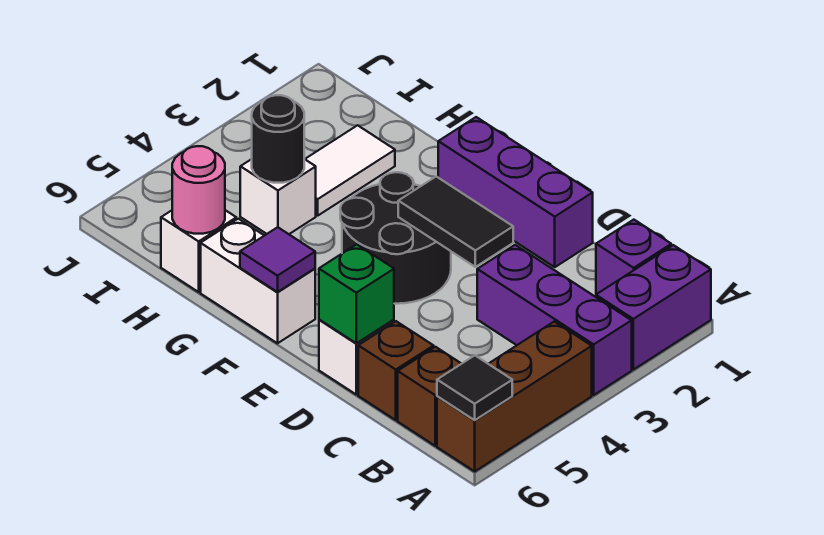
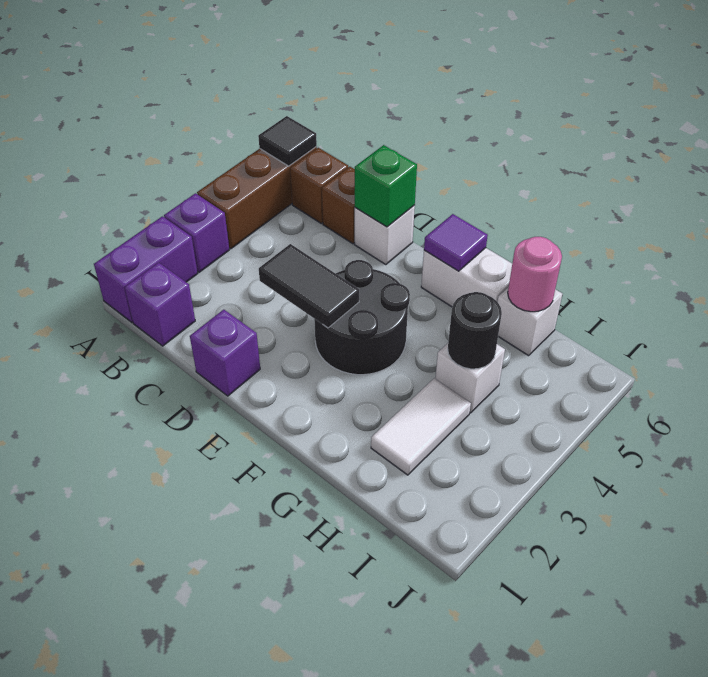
purple 1x3 brick [477,245,632,395] -> purple 1x1 brick [164,193,229,272]
purple 1x3 brick [438,117,593,267] -> purple 1x1 brick [190,310,260,396]

